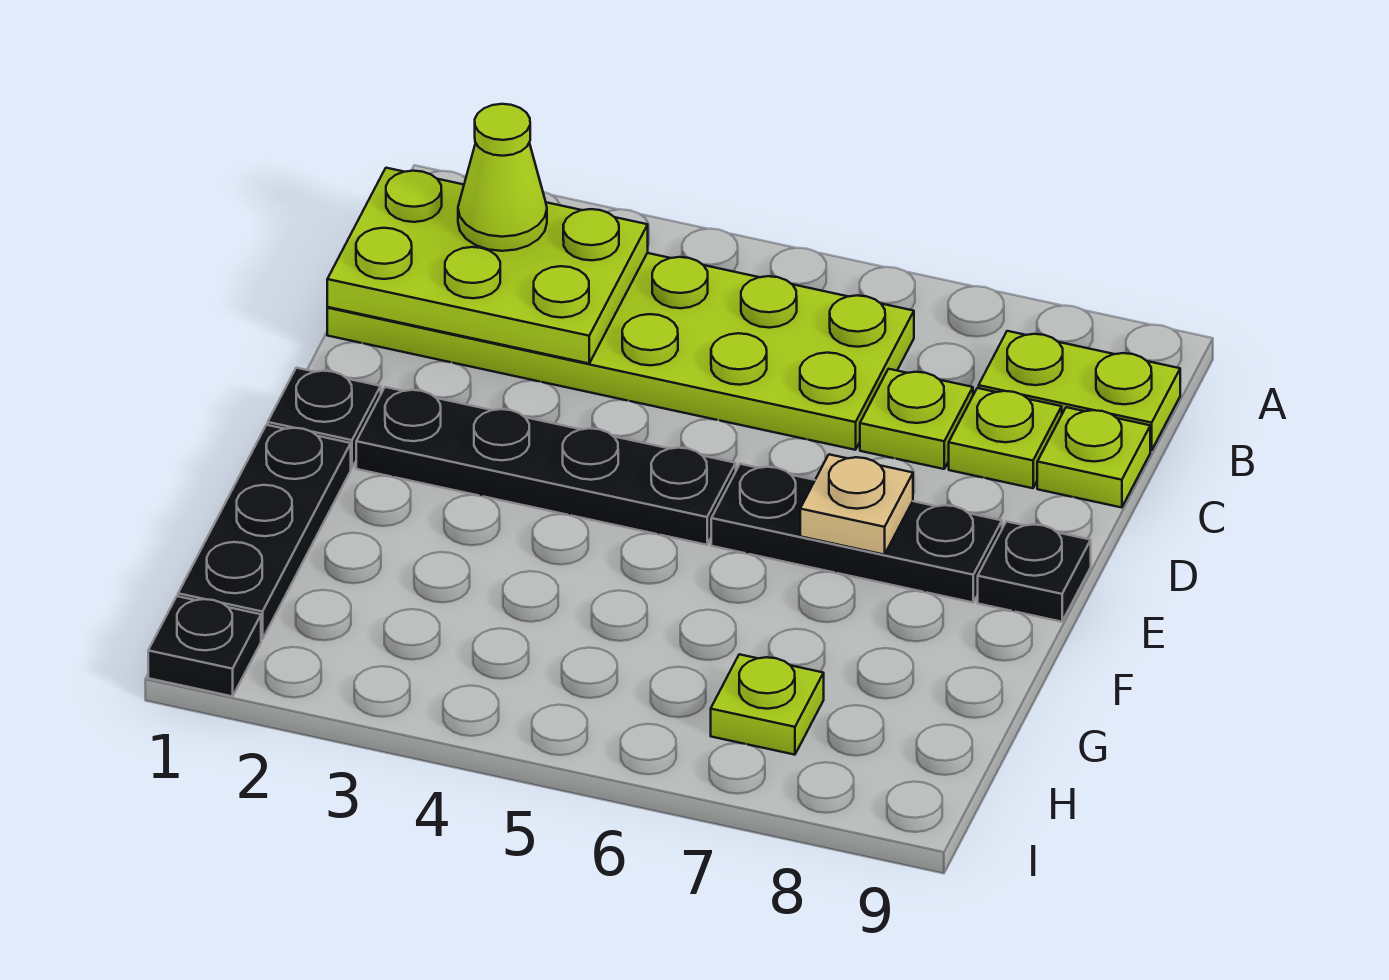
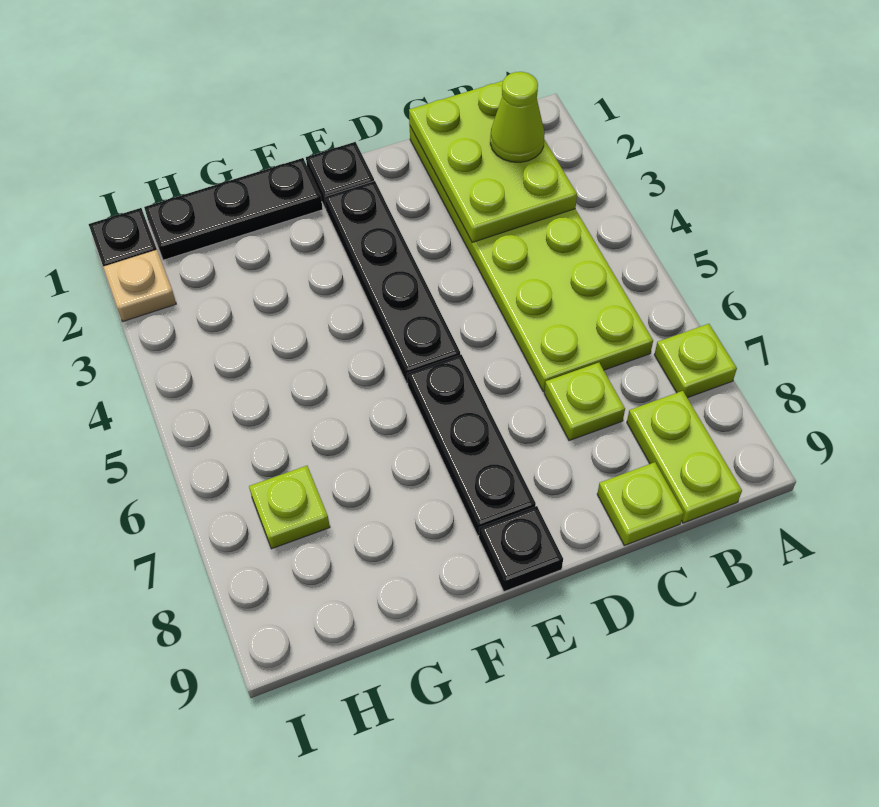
lime 1x1 plate [949,388,1062,488] -> lime 1x1 plate moved to [655,324,737,398]
tan 1x1 plate [800,454,913,555] -> tan 1x1 plate moved to [103,250,176,322]

